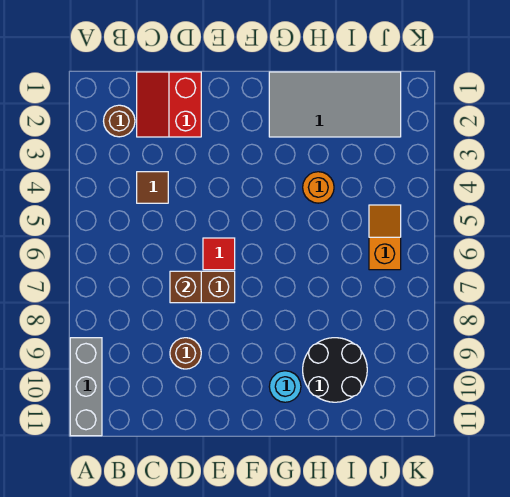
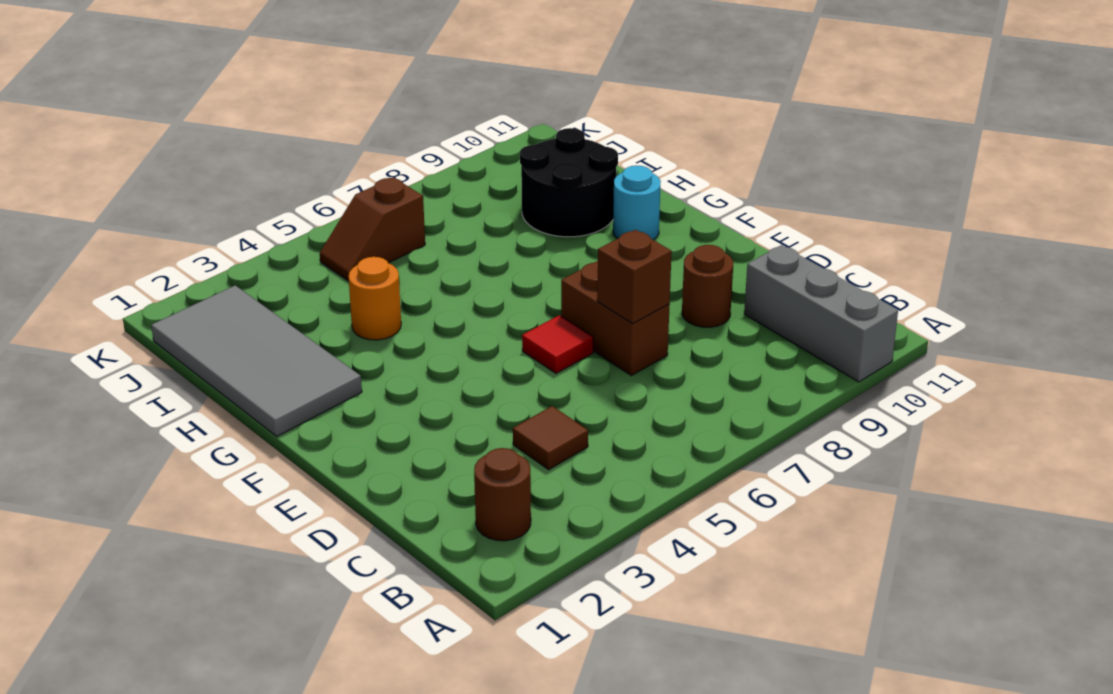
grey 1x3 brick [70,338,102,436] -> grey 1x3 brick turned to [744,245,898,382]
red 2x2 slope [137,72,201,137] -> none
orange 1x2 slope [369,205,401,270] -> brown 1x2 slope [320,177,425,281]

